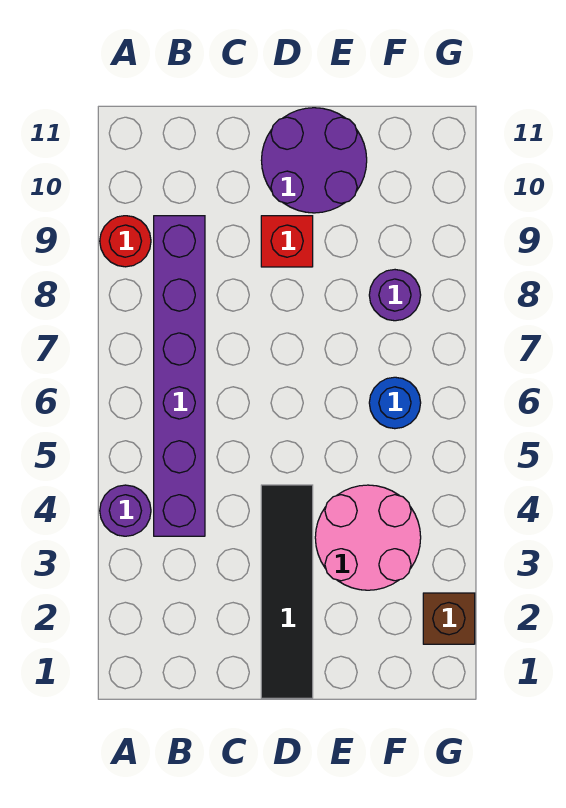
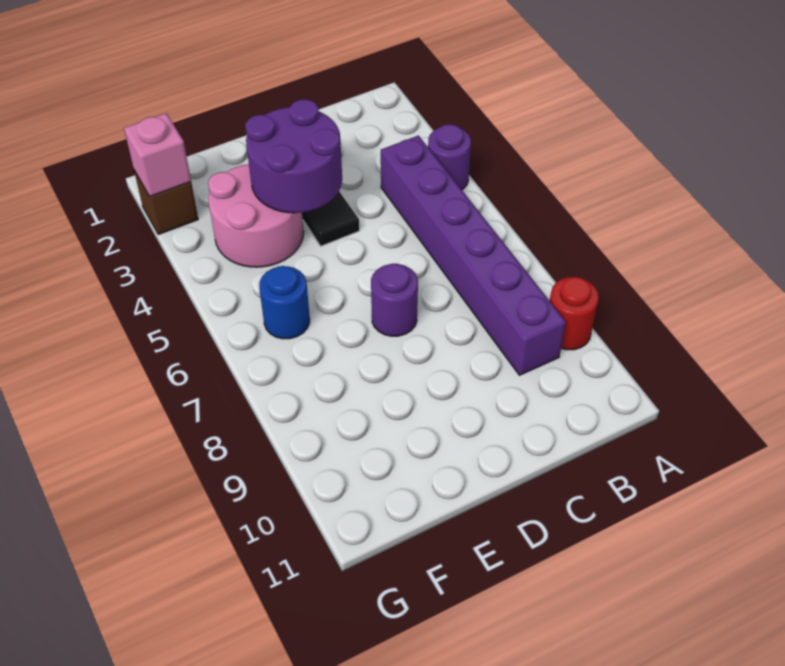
red 1x1 brick [261,216,313,267] -> none
purple 2x2 round brick [261,108,367,213] -> purple 2x2 round brick moved to [246,99,342,213]
purple 1x1 round brick [369,270,421,321] -> purple 1x1 round brick moved to [371,264,418,336]
none -> pink 1x1 brick [124,113,191,197]

